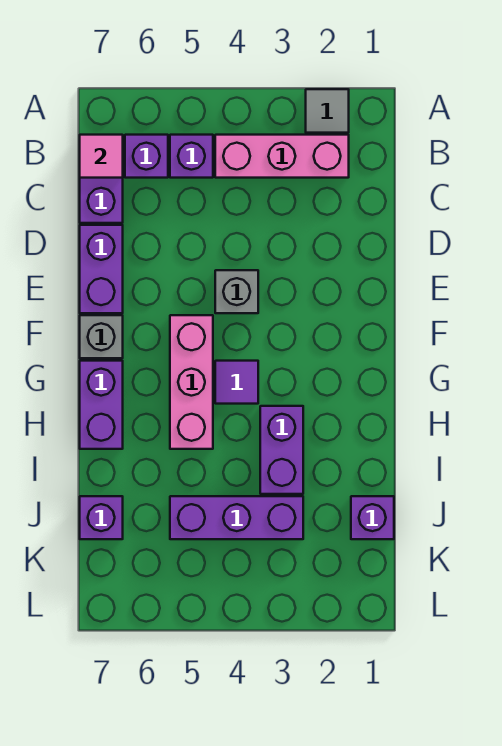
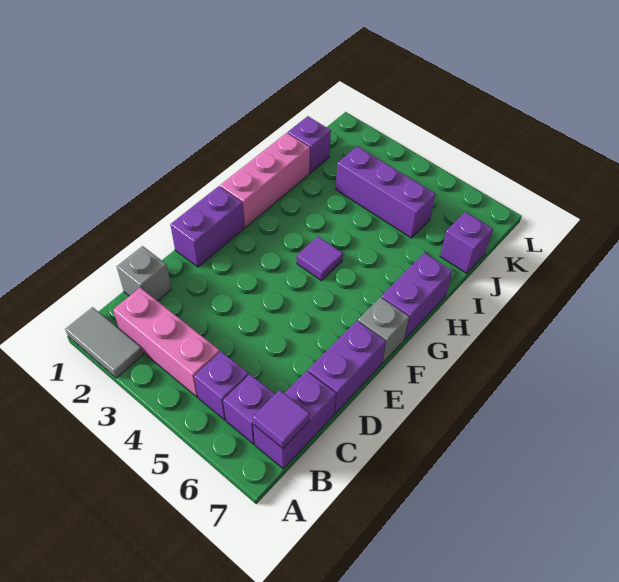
grey 1x1 tile [306,89,349,133] -> grey 1x2 tile [65,307,143,378]
pink 1x1 tile [80,135,123,178] -> purple 1x1 tile [253,390,310,448]
grey 1x1 brick [215,270,258,313] -> grey 1x1 brick moved to [117,246,172,301]
pink 1x3 brick [170,315,213,449] -> pink 1x3 brick moved to [220,133,310,227]
purple 1x2 brick [260,406,303,494] -> purple 1x2 brick moved to [170,186,244,267]

